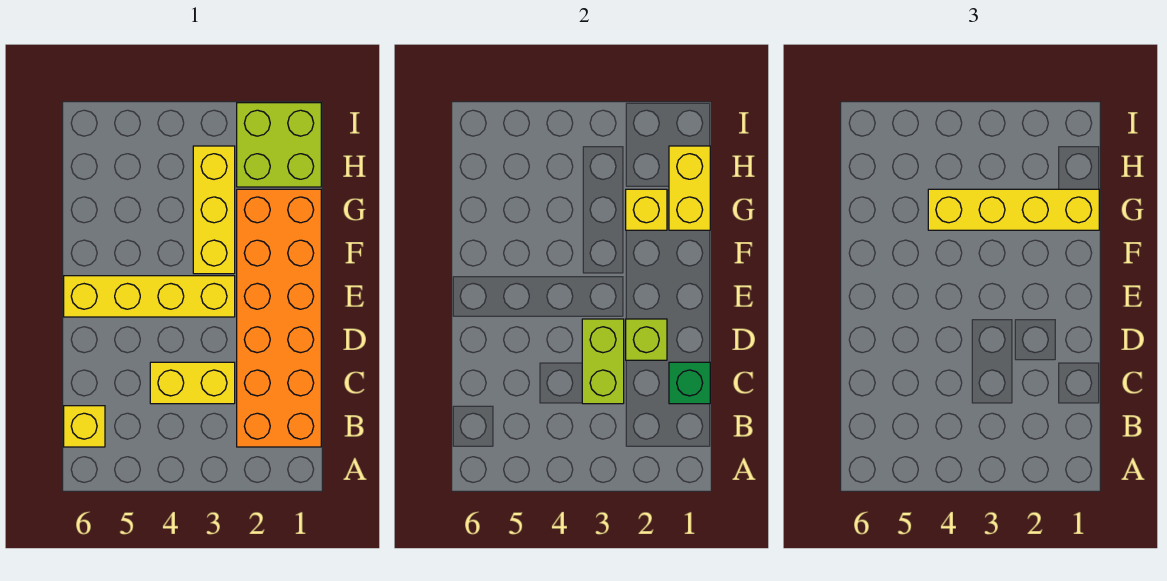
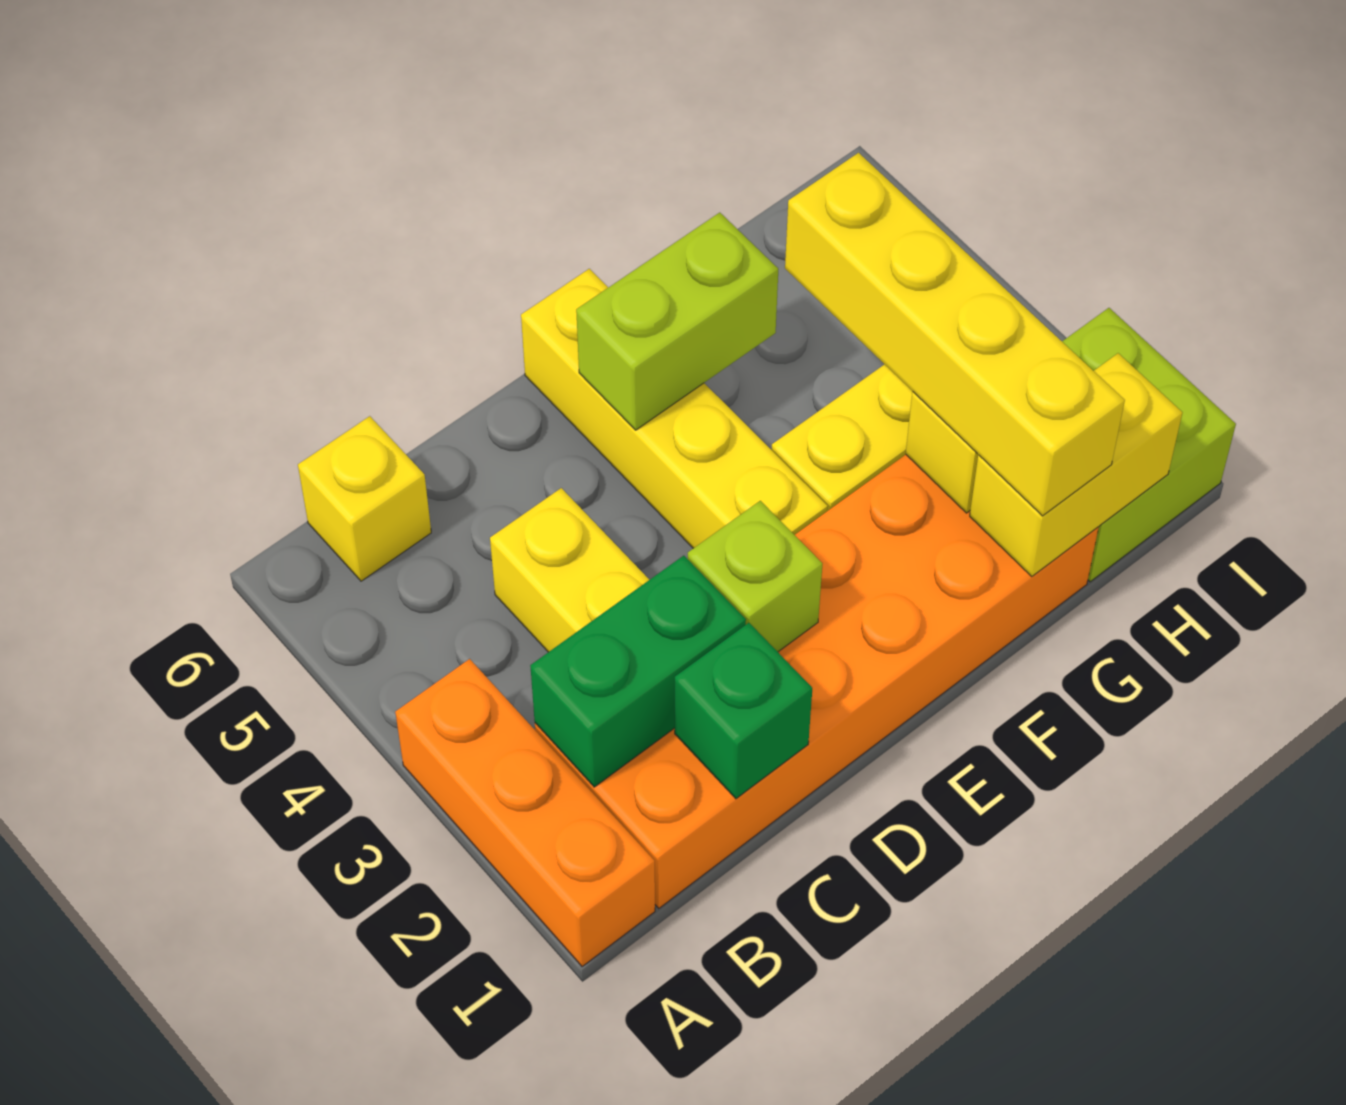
none -> orange 1x3 brick [395,659,655,967]
none -> green 1x2 brick [530,556,746,787]
lime 1x2 brick [582,319,624,404] -> lime 1x2 brick moved to [576,213,778,430]

